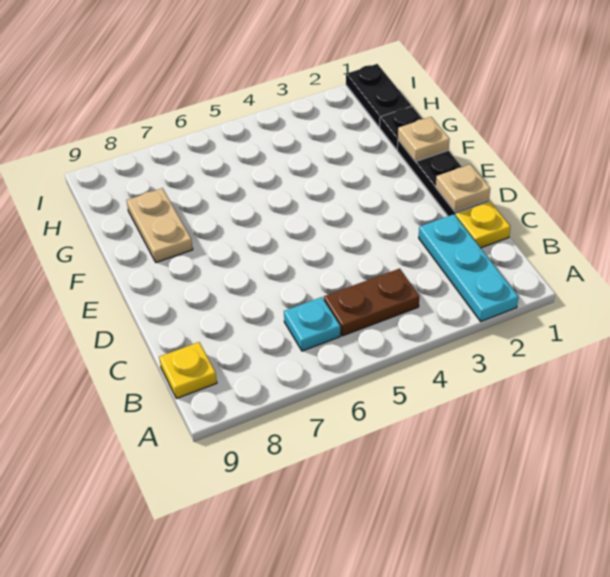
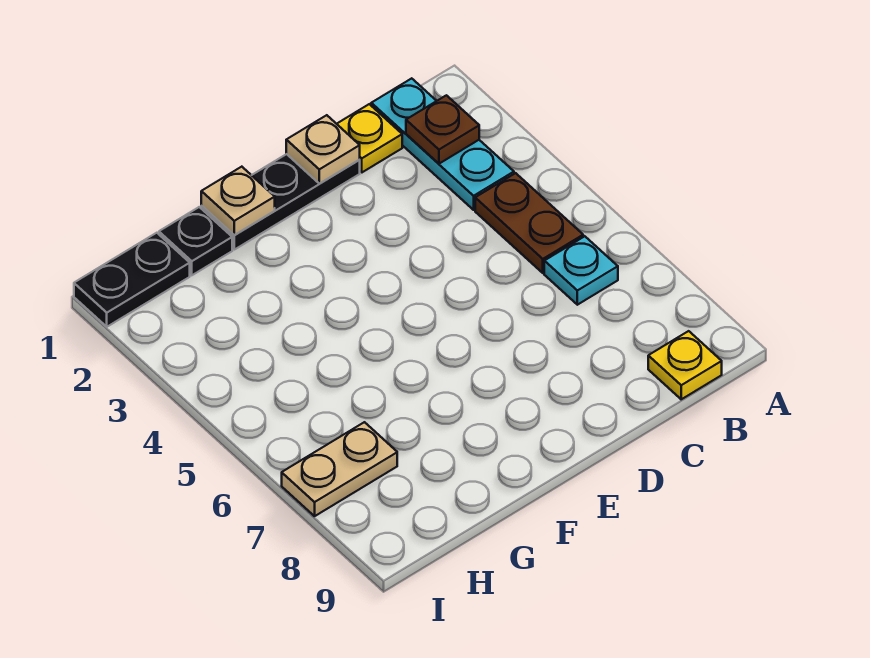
cyan 1x3 plate [419,214,518,321] -> cyan 1x3 plate turned to [371,78,514,210]
none -> brown 1x1 plate [406,95,479,164]
tan 1x2 plate [126,188,193,262] -> tan 1x2 plate moved to [282,422,397,516]

